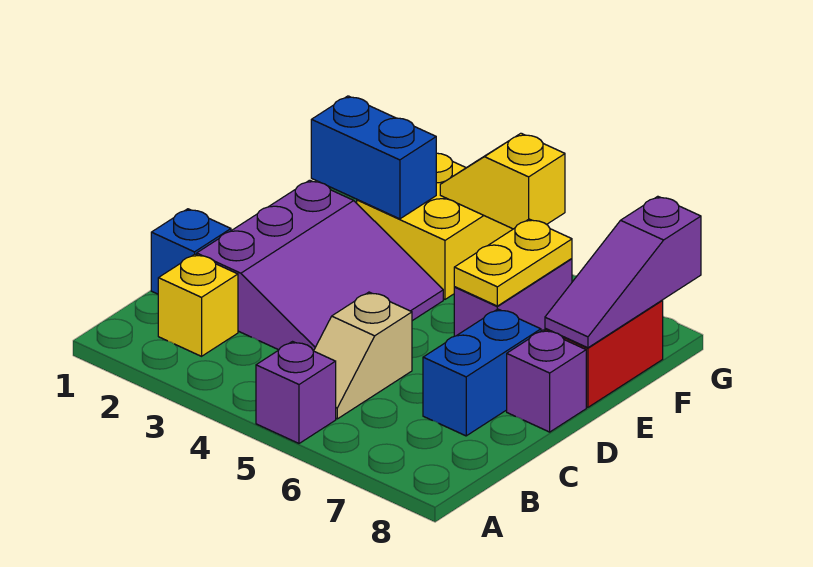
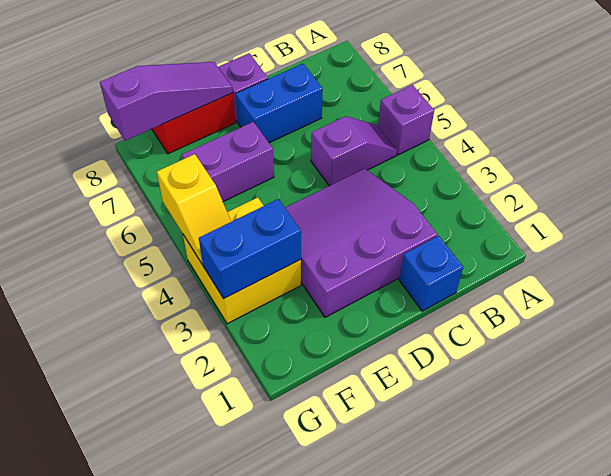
yellow 1x1 brick [158,254,238,356] -> none
tan 1x2 slope [314,292,412,419] -> purple 1x2 slope [311,116,397,186]
yellow 1x2 plate [454,219,572,306] -> none
blue 1x2 brick [311,96,436,219] -> blue 1x2 brick turned to [199,199,301,298]

